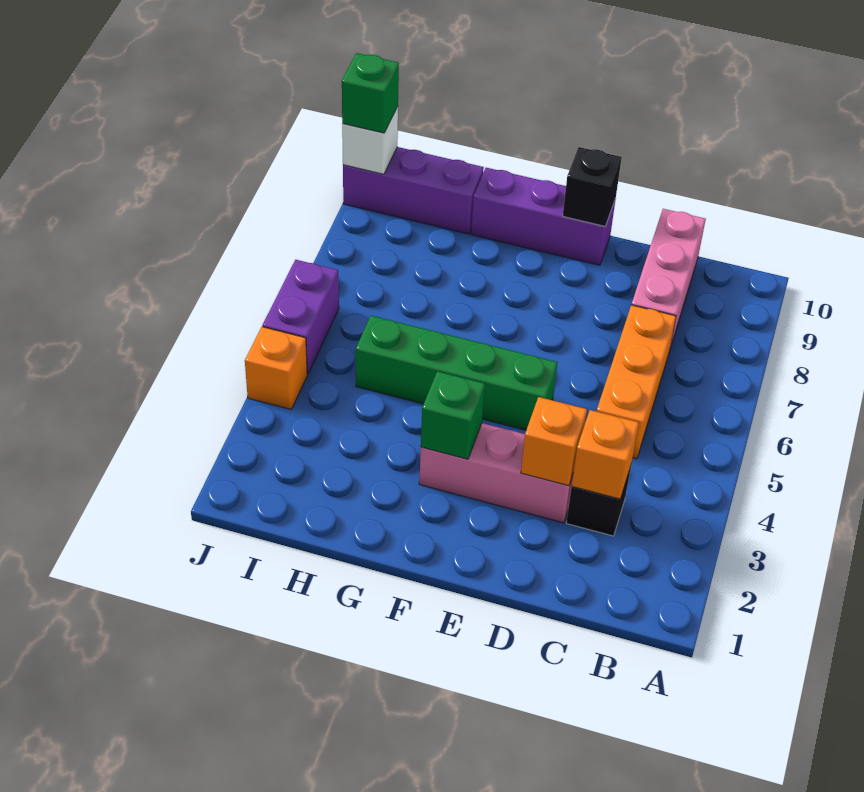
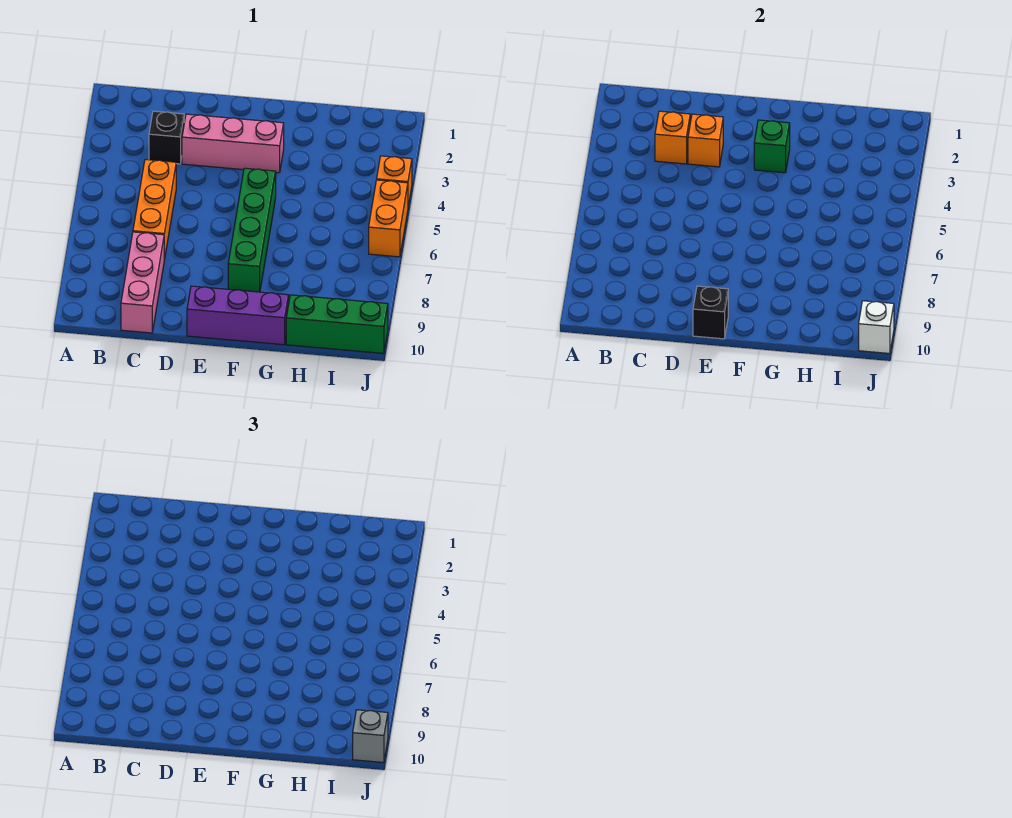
green 1x4 brick [356,316,557,430] -> green 1x4 brick turned to [228,168,276,292]
purple 1x3 brick [343,147,484,234] -> green 1x3 brick [286,295,388,354]
purple 1x2 brick [262,260,339,374] -> orange 1x2 brick [369,180,408,257]
green 1x1 brick [342,53,399,133] -> grey 1x1 brick [353,710,388,763]

